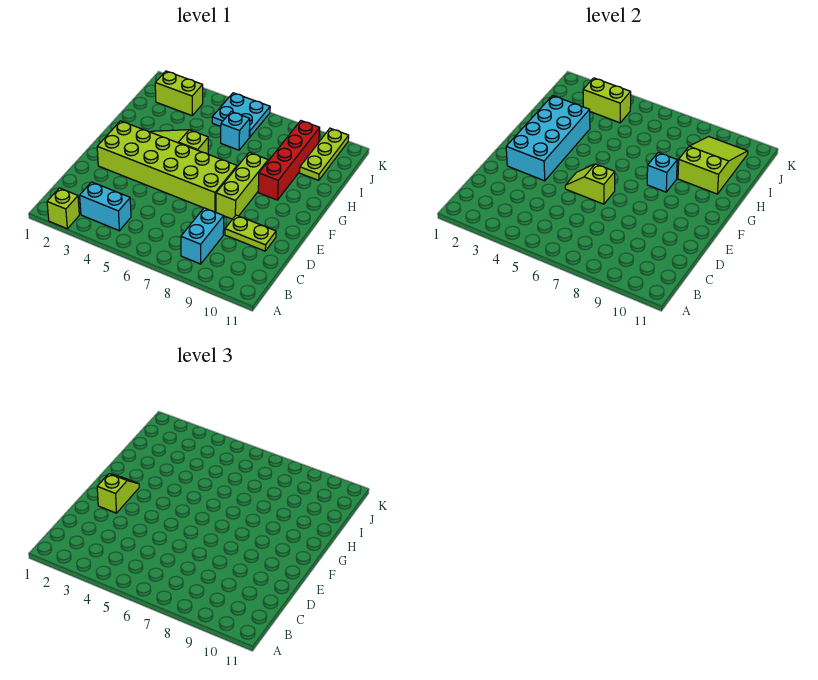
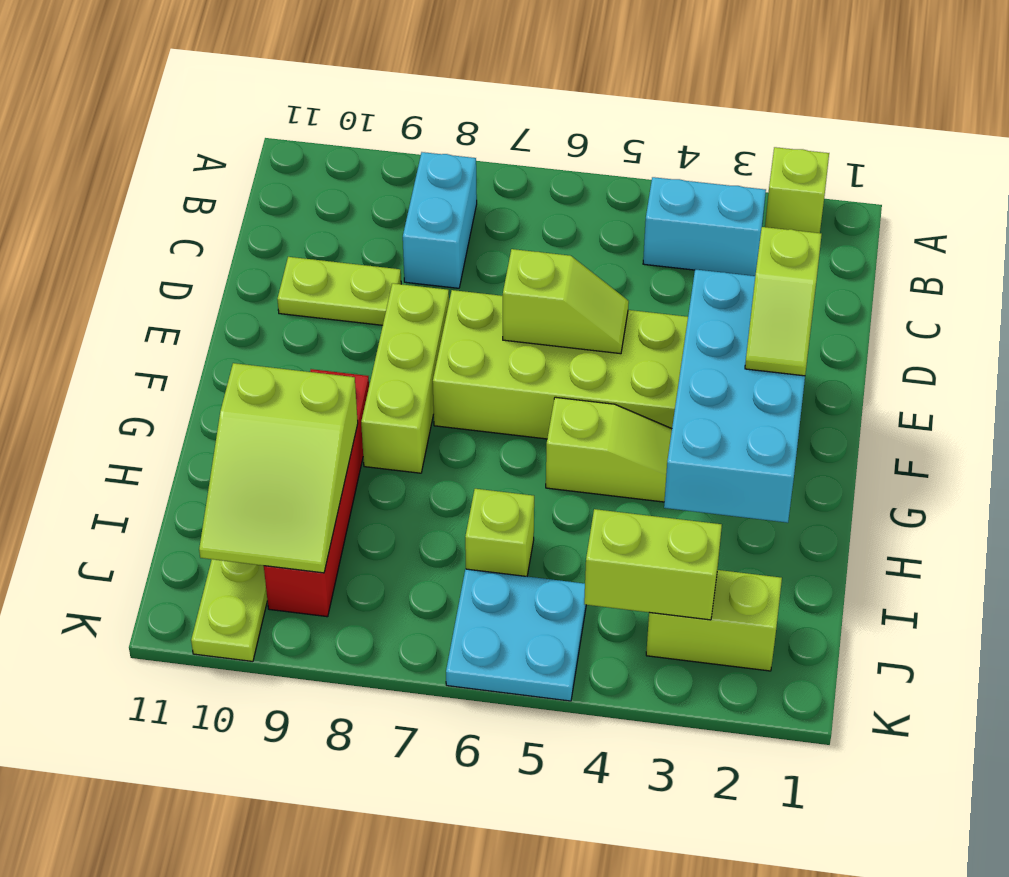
cyan 1x1 brick [647,153,677,192] -> none
cyan 1x1 brick [221,112,250,150] -> lime 1x1 brick [465,489,534,576]

